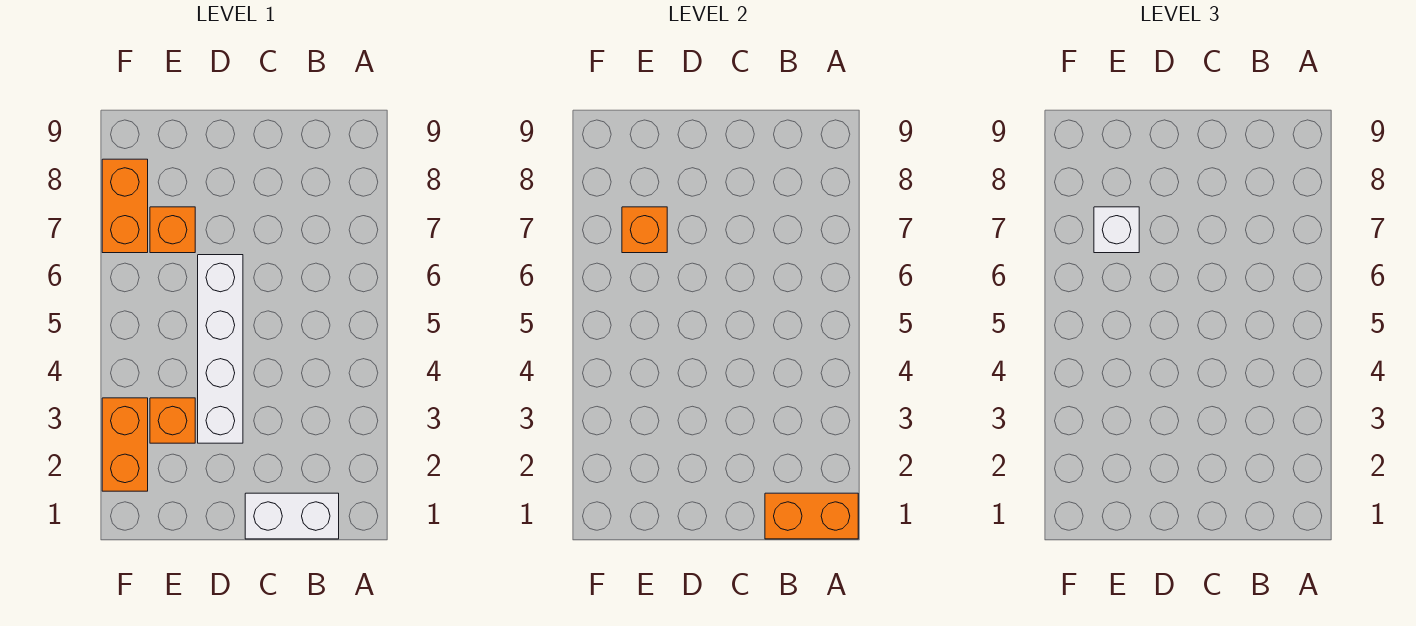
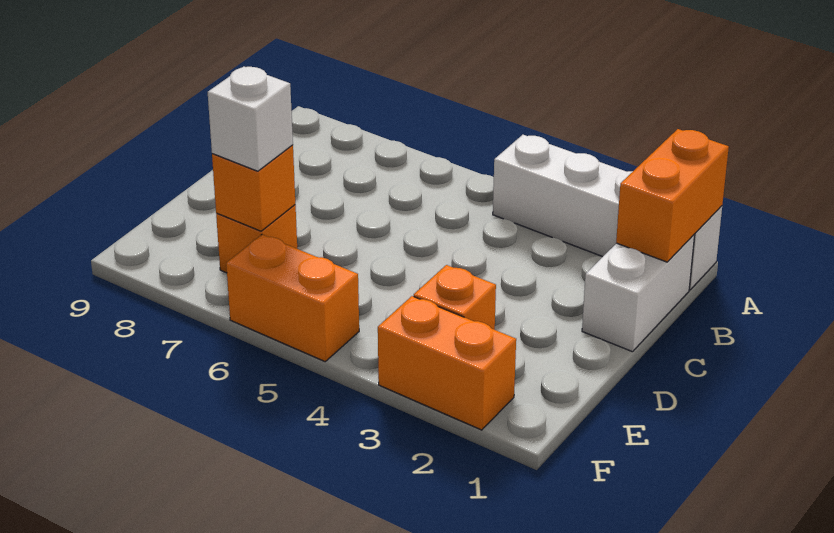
white 1x4 brick [198,255,243,443] -> white 1x4 brick moved to [493,135,722,290]
orange 1x2 brick [102,159,148,253] -> orange 1x2 brick moved to [226,235,359,361]

